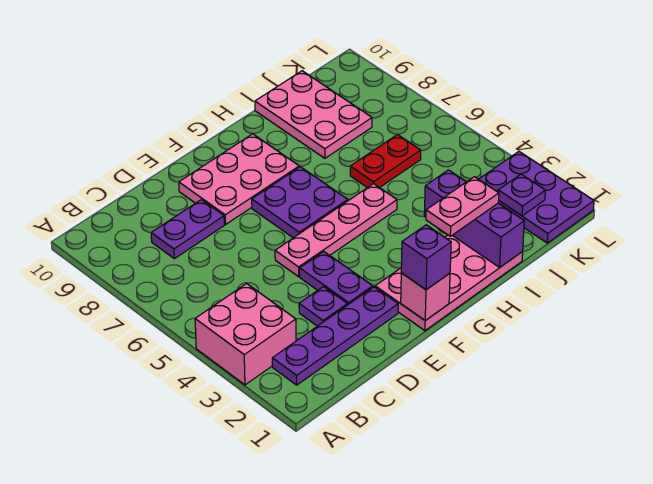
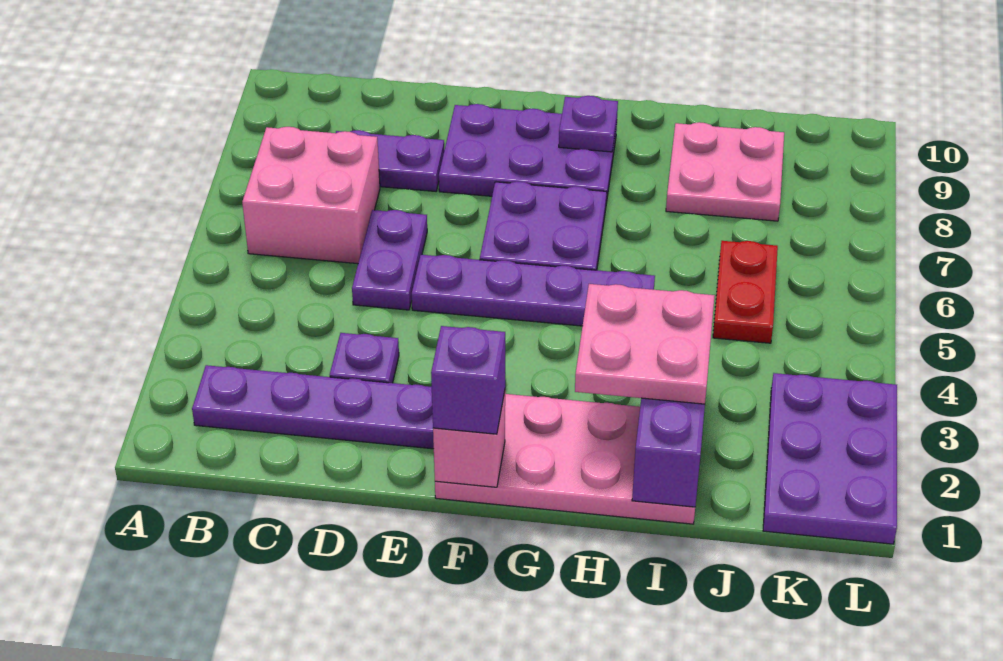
pink 2x2 brick [195,284,296,385] -> pink 2x2 brick moved to [242,127,380,264]
purple 1x2 plate [300,252,373,305] -> purple 1x2 plate moved to [352,210,427,310]
pink 1x4 plate [275,184,397,277] -> purple 1x4 plate [412,255,655,326]
pink 2x3 plate [179,134,299,224] -> purple 2x3 plate [439,104,617,203]
pink 1x2 plate [426,177,499,236] -> pink 2x2 plate [575,284,715,404]
red 1x2 plate [350,135,421,188] -> red 1x2 plate turned to [713,241,778,343]
pink 2x3 plate [255,71,372,158] -> pink 2x2 plate [666,122,784,221]
purple 1x1 plate [498,174,545,216] -> purple 1x1 plate moved to [559,96,618,152]

